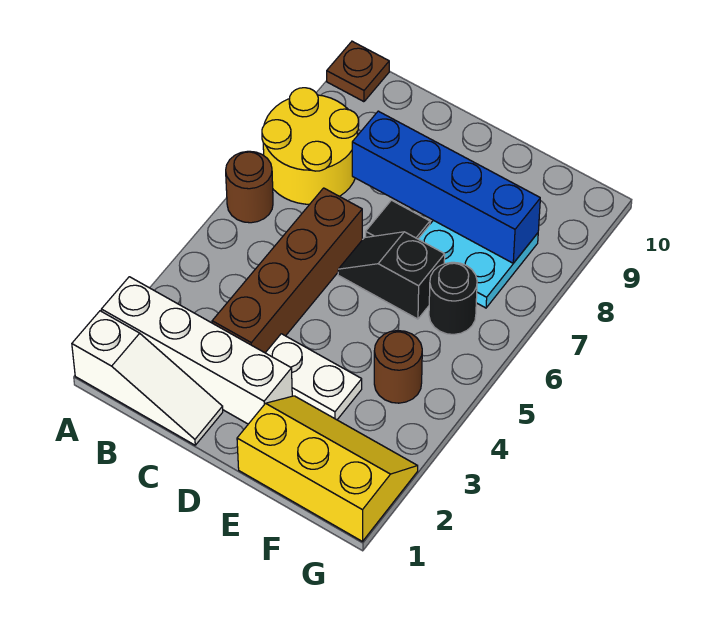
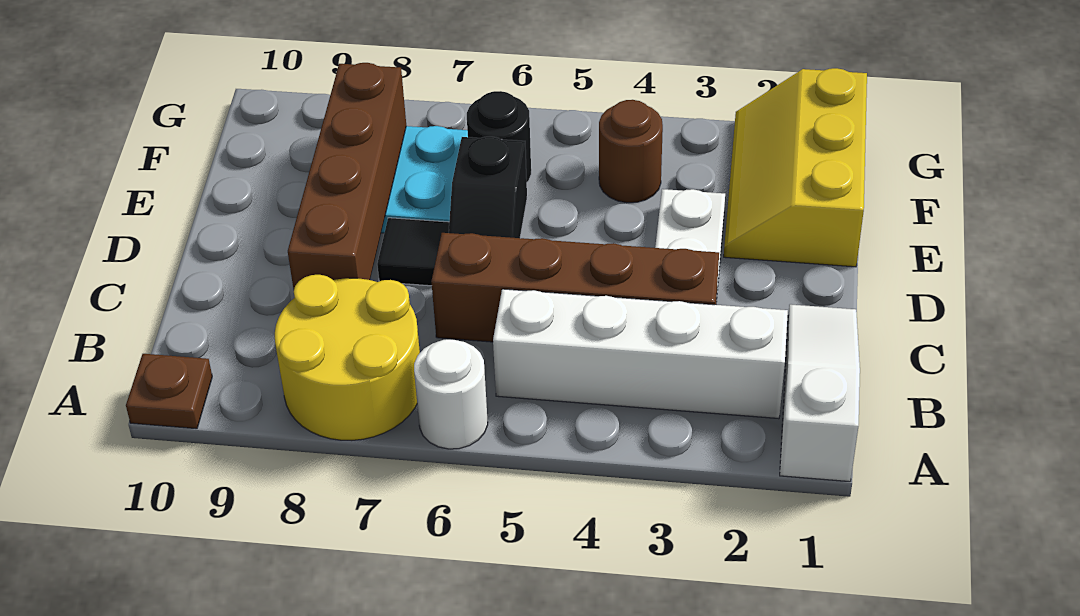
white 1x4 brick [101,277,292,424] -> white 1x4 brick turned to [493,289,788,419]
brown 1x1 round brick [226,151,273,223] -> white 1x1 round brick [414,339,488,449]
blue 1x4 brick [352,111,540,263] -> brown 1x4 brick [288,63,406,289]

